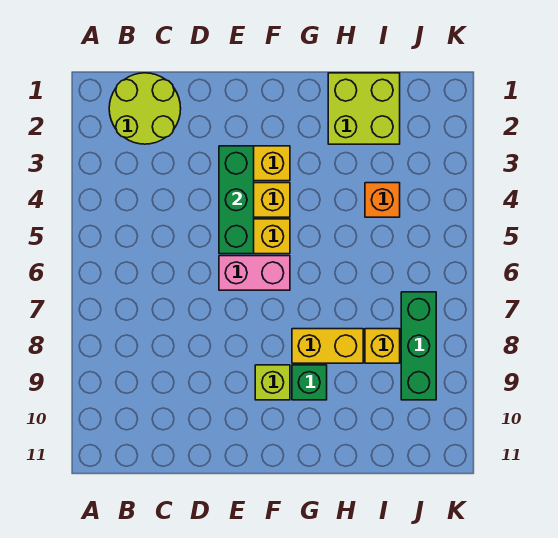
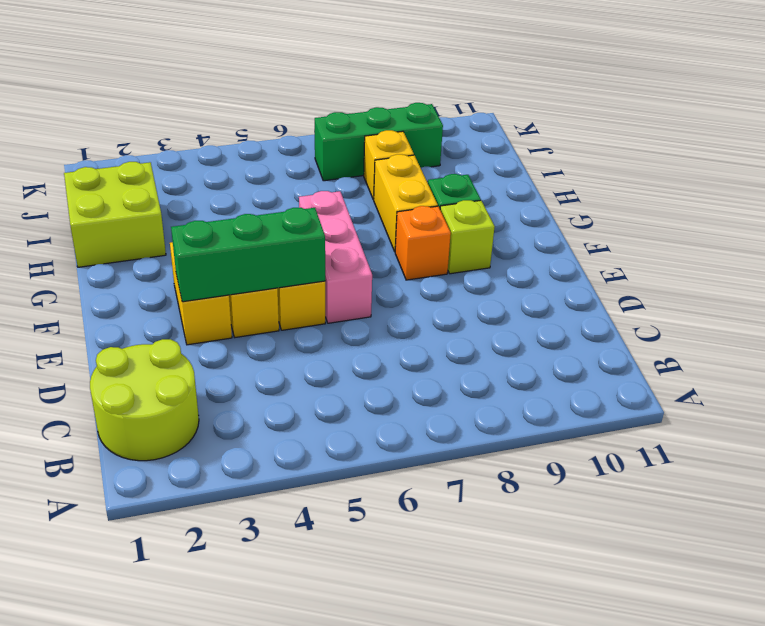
pink 1x2 brick [219,256,290,290] -> pink 1x3 brick [299,191,372,323]
orange 1x1 brick [365,183,400,217] -> orange 1x1 brick moved to [395,206,451,280]

